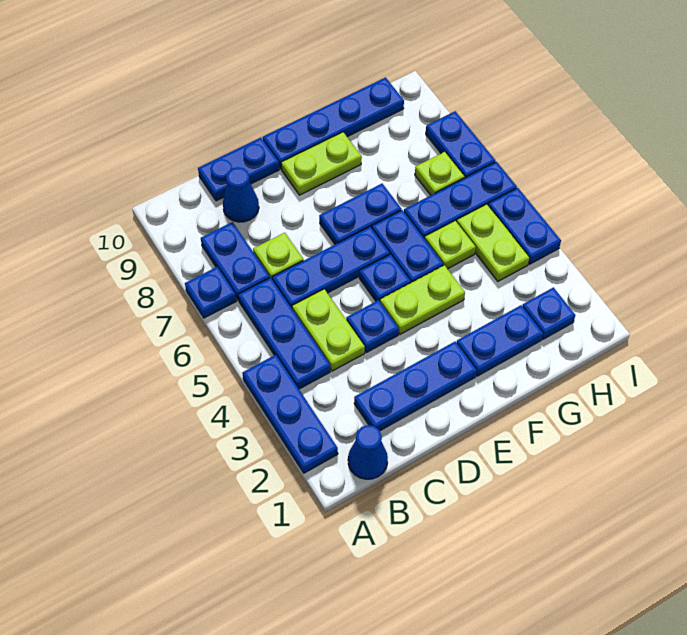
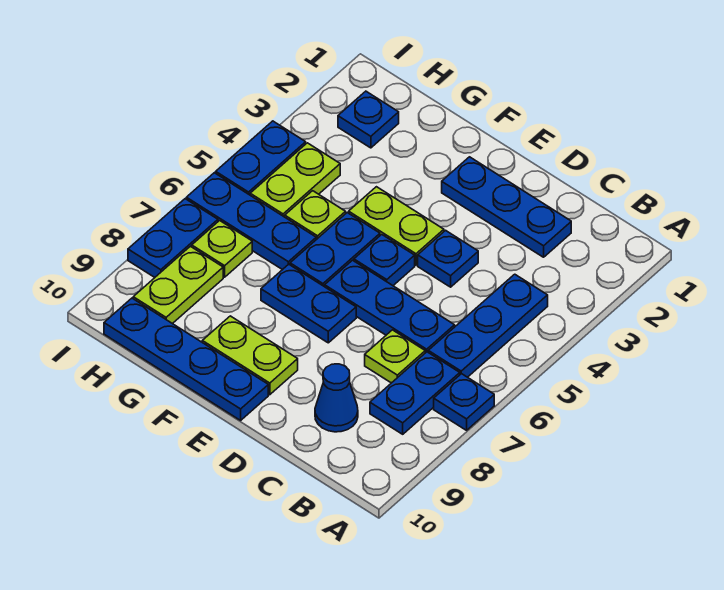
blue 1x3 plate [242,355,338,473] -> none
blue 1x1 cone [348,425,388,479] -> none
lime 1x2 plate [292,289,365,371] -> lime 1x2 plate moved to [133,246,223,324]
blue 1x2 plate [198,138,279,201] -> none
blue 1x2 plate [457,305,543,376] -> none

